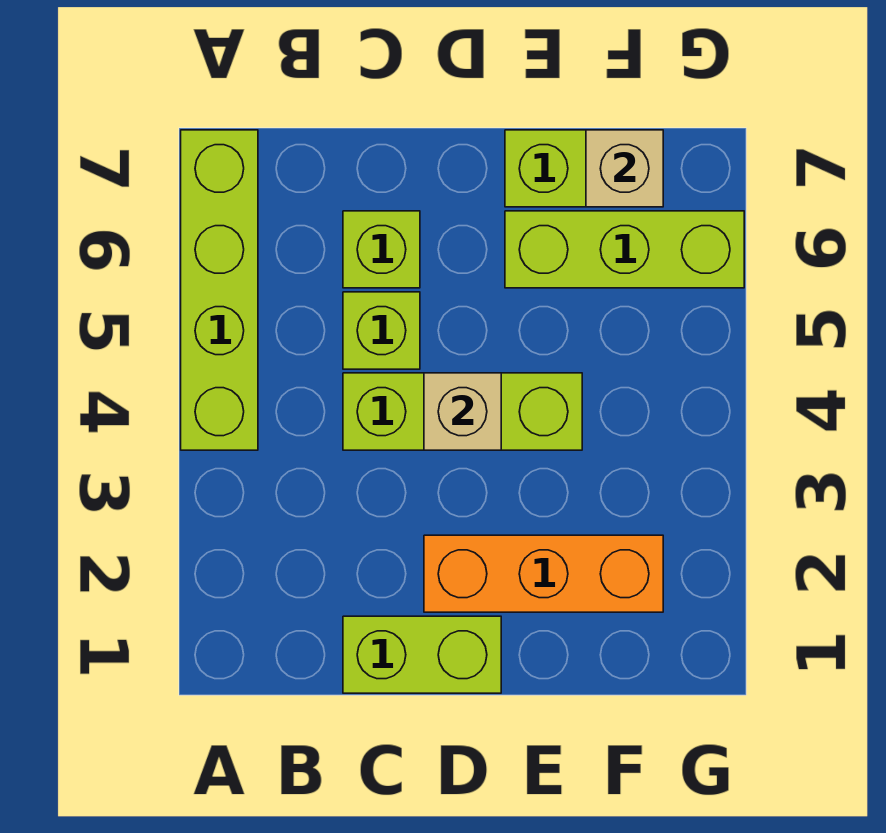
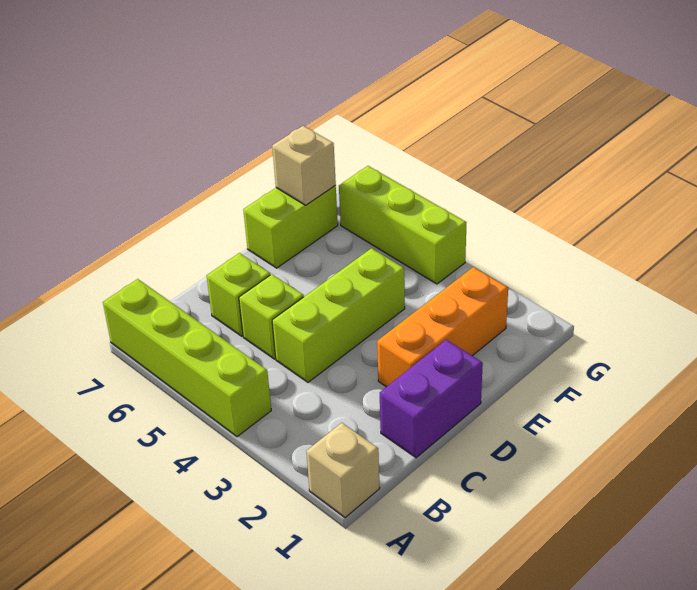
lime 1x2 brick [343,616,501,693] -> purple 1x2 brick [380,340,483,458]
tan 1x1 brick [424,373,501,450] -> tan 1x1 brick moved to [306,423,380,518]
lime 1x3 brick [505,211,744,288] -> lime 1x3 brick turned to [339,166,467,284]

